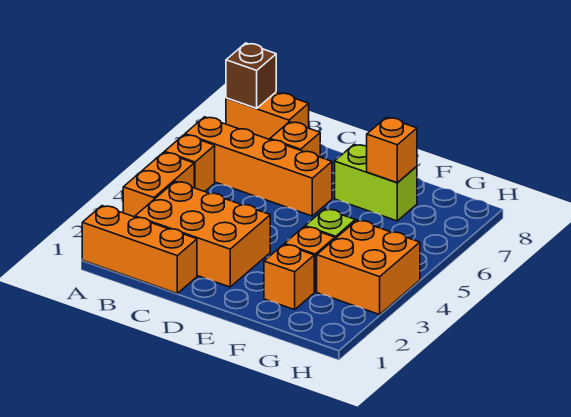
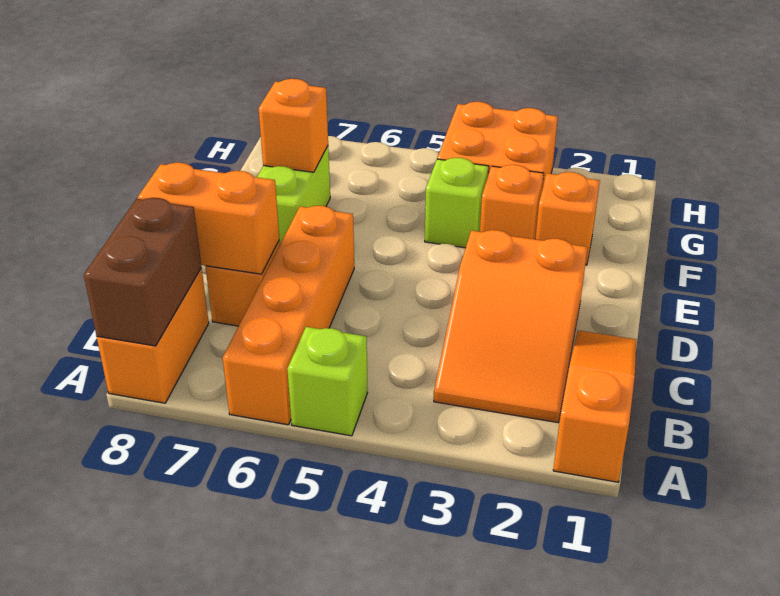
orange 1x3 brick [82,206,197,293] -> orange 1x3 slope [553,330,636,482]
orange 1x2 brick [123,152,194,217] -> orange 1x2 brick moved to [138,163,279,274]
orange 1x1 brick [164,135,215,192] -> lime 1x1 brick [287,327,368,436]
brown 1x1 brick [226,43,276,108] -> brown 1x2 brick [84,198,201,346]
orange 2x3 brick [135,181,270,287] -> orange 2x3 slope [434,230,588,422]

